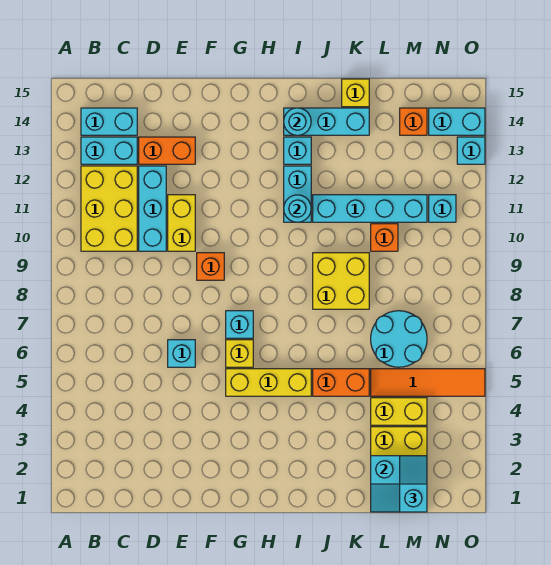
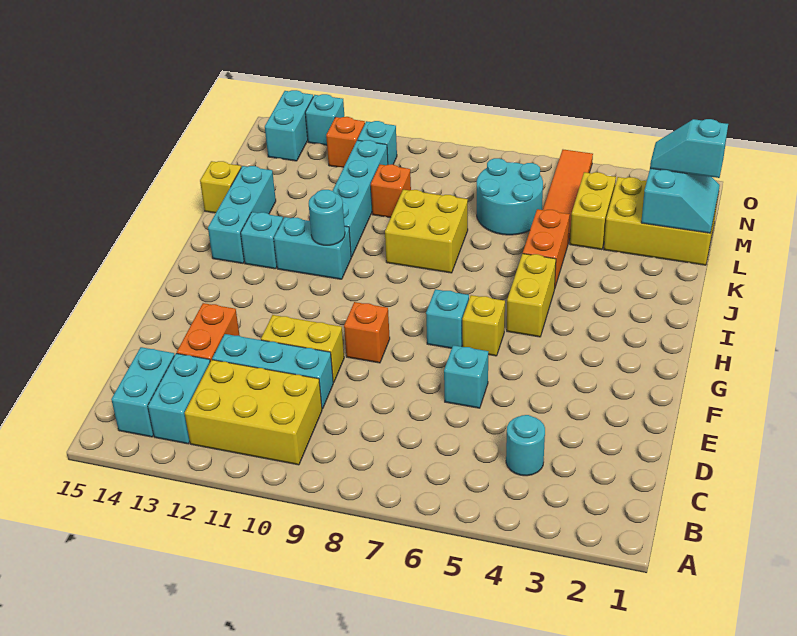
yellow 1x3 brick [226,369,311,396] -> yellow 1x2 brick [507,254,556,337]
cyan 1x1 round brick [284,108,311,135] -> cyan 1x1 round brick moved to [506,415,545,476]
orange 1x1 brick [400,108,427,135] -> orange 1x1 brick moved to [326,117,365,168]

